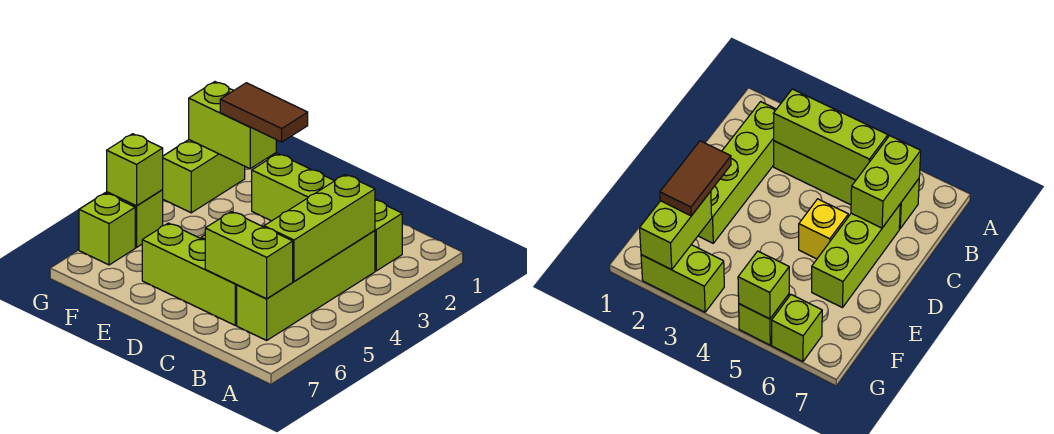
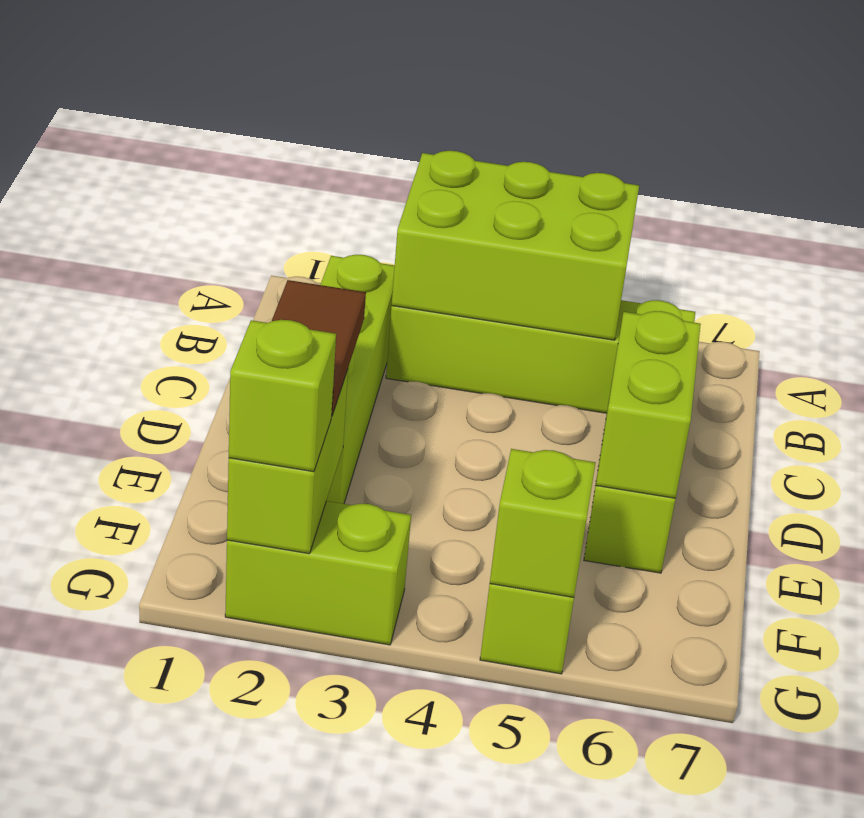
lime 1x3 brick [264,175,375,281] -> lime 2x3 brick [392,151,639,340]
lime 1x2 brick [205,212,293,299] -> lime 1x2 brick moved to [596,311,701,498]
yellow 1x1 brick [799,199,848,259] -> none
lime 1x1 brick [79,193,135,265] -> lime 1x1 brick moved to [229,320,336,472]

